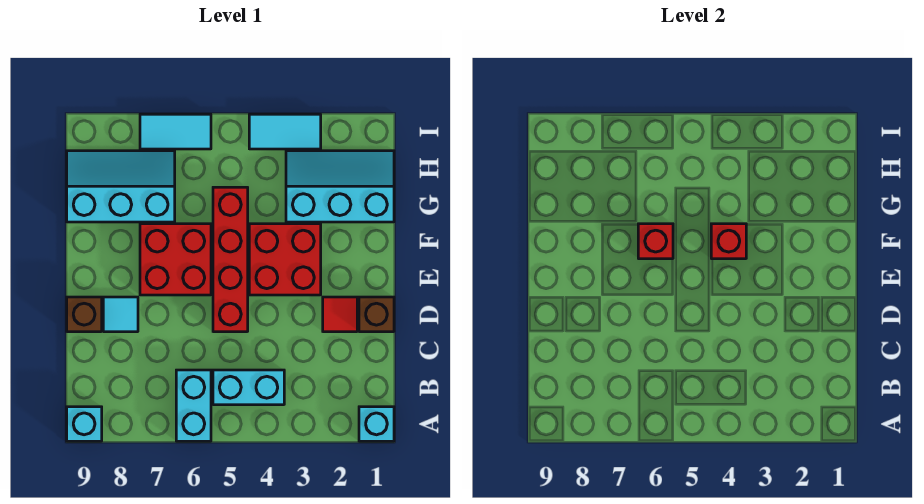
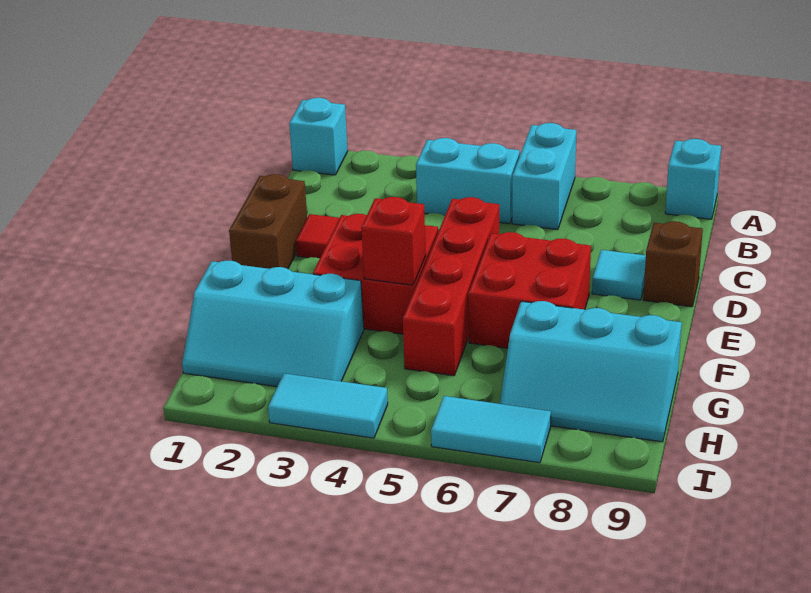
brown 1x1 brick [359,297,394,332] -> brown 1x2 brick [229,174,307,269]
red 1x1 brick [638,224,673,259] -> none

